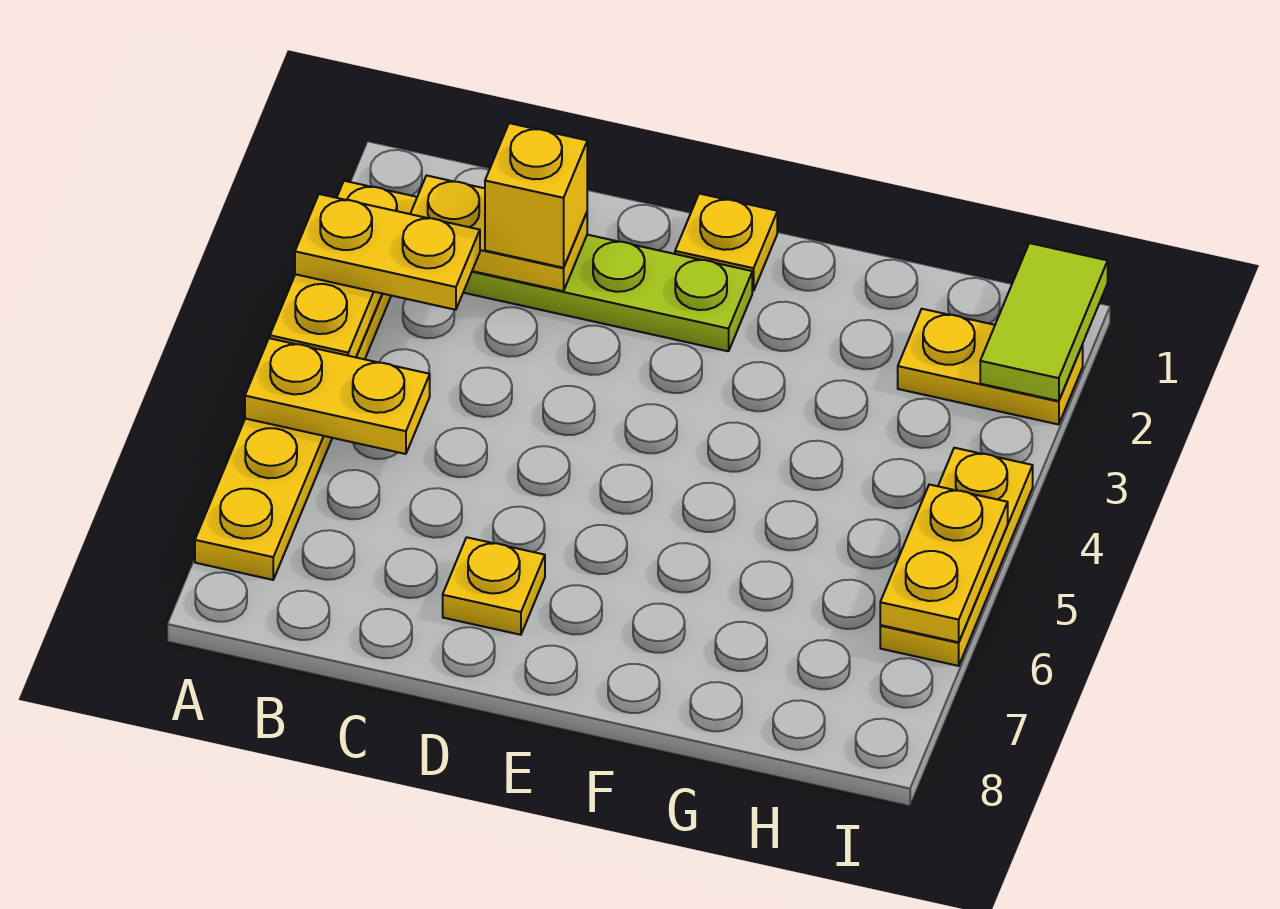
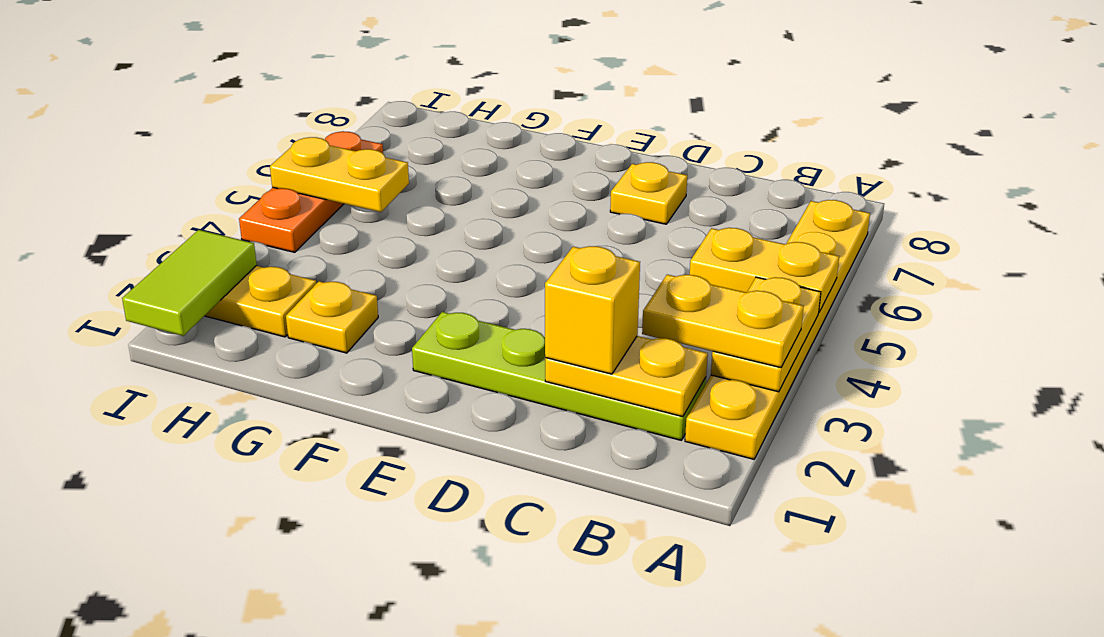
yellow 1x1 plate [675,194,777,291] -> yellow 1x1 plate moved to [286,281,378,353]
yellow 1x3 plate [880,448,1033,666] -> orange 1x3 plate [239,131,383,252]
yellow 1x2 plate [880,485,1008,642] -> yellow 1x2 plate turned to [270,137,409,212]

